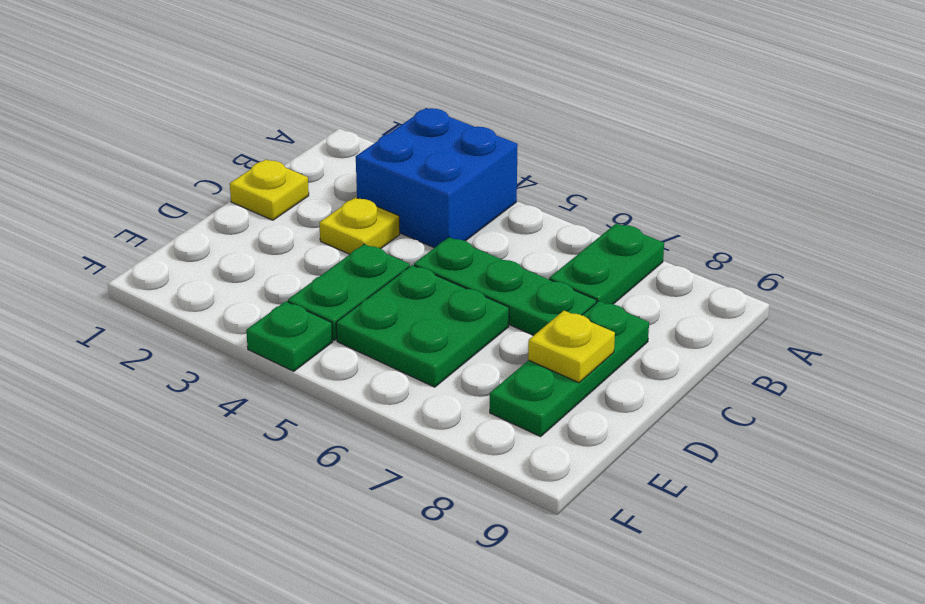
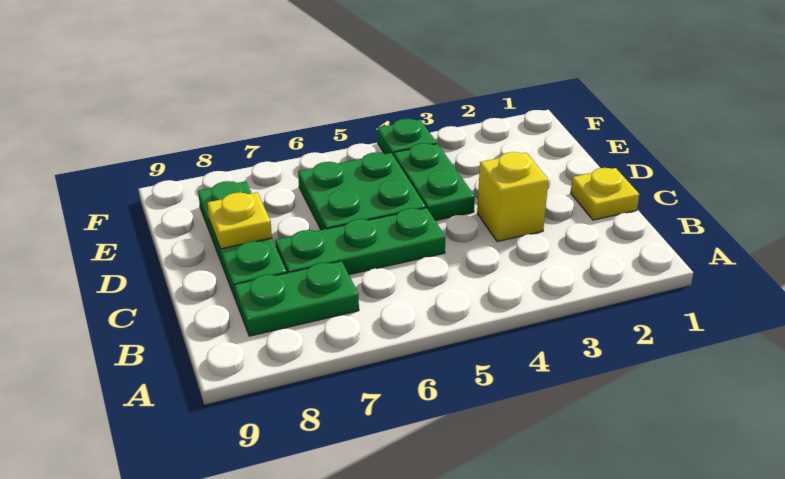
blue 2x2 brick [356,108,518,248] -> none
green 1x2 plate [549,223,664,304] -> green 1x2 plate turned to [234,261,359,336]
yellow 1x1 plate [319,197,400,254] -> yellow 1x1 brick [477,152,548,242]

